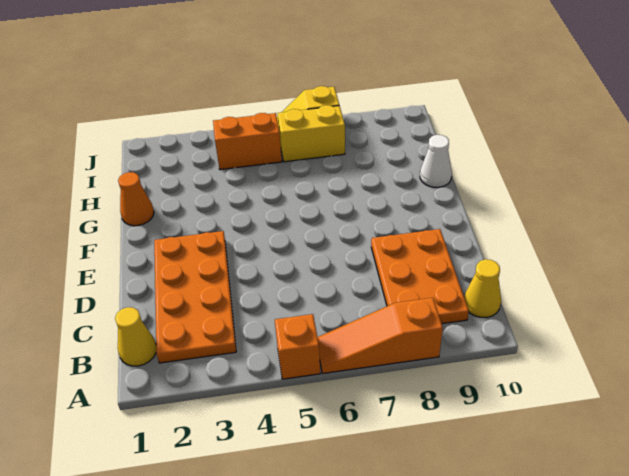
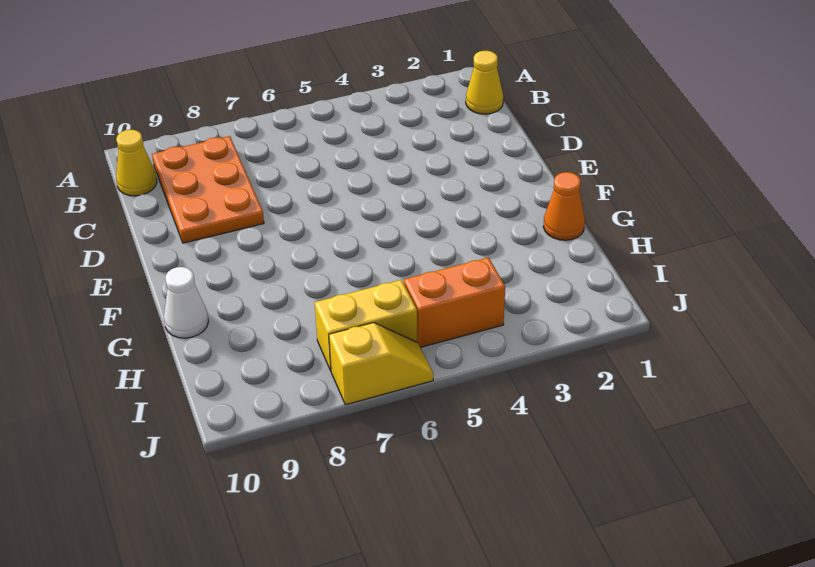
orange 1x1 brick [275,314,320,379] -> none
orange 1x3 slope [318,298,443,373] -> none
orange 2x4 plate [154,231,236,363] -> none

